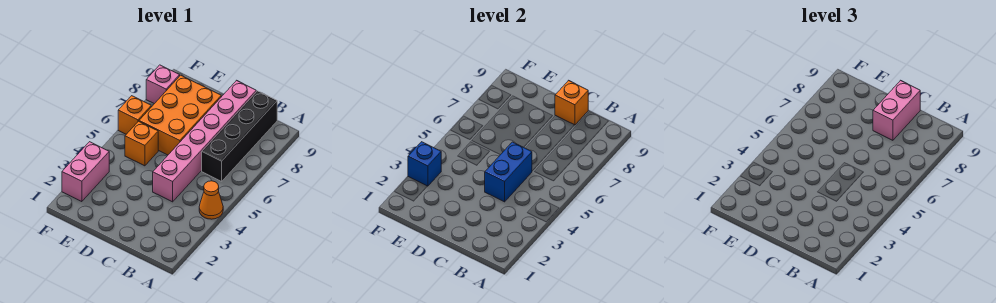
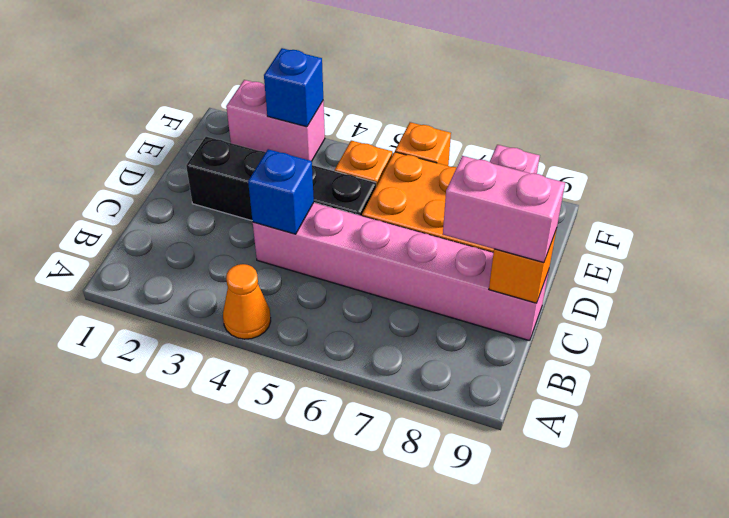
black 1x4 brick [202,91,277,181] -> black 1x4 brick moved to [186,137,376,221]
blue 1x2 brick [485,142,532,202] -> blue 1x1 brick [248,149,314,234]

